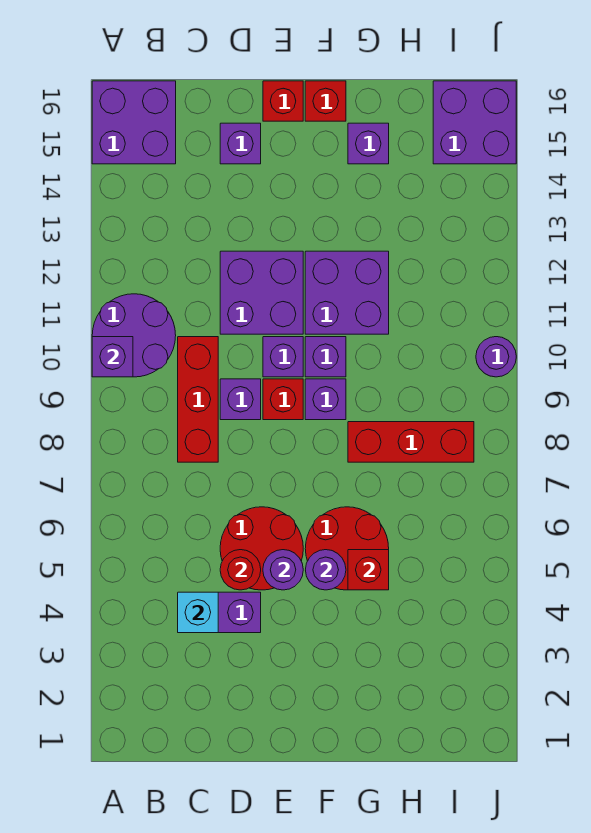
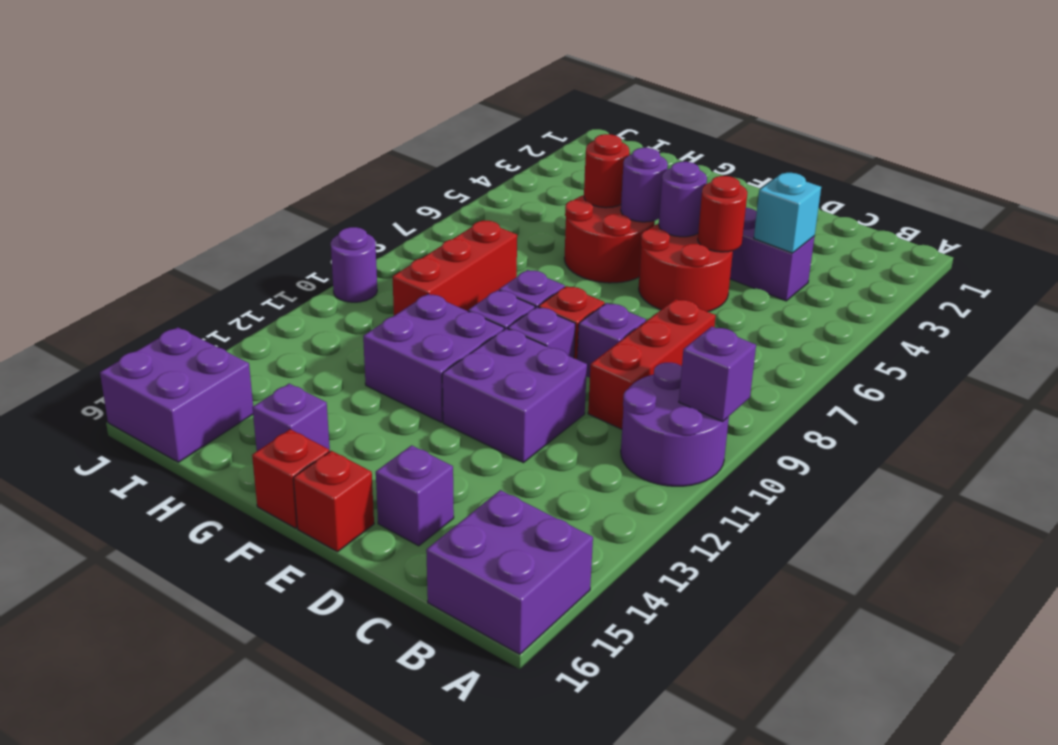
red 1x1 brick [348,550,389,590] -> red 1x1 round brick [584,134,629,208]
red 1x3 brick [348,422,474,462] -> red 1x3 brick turned to [393,221,517,315]

